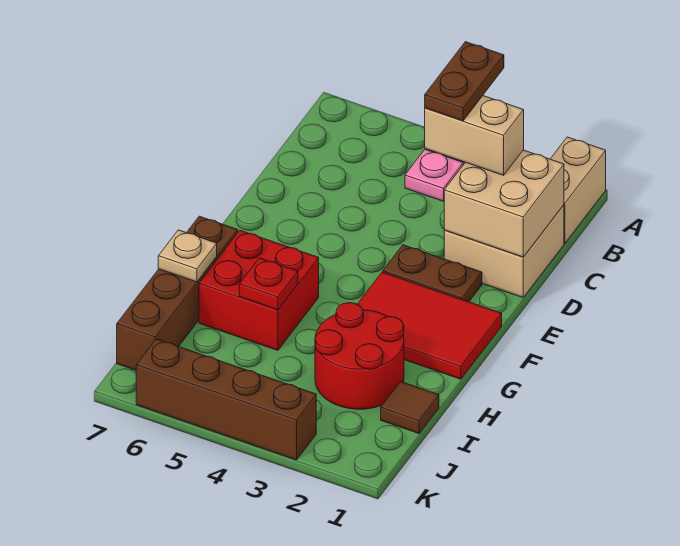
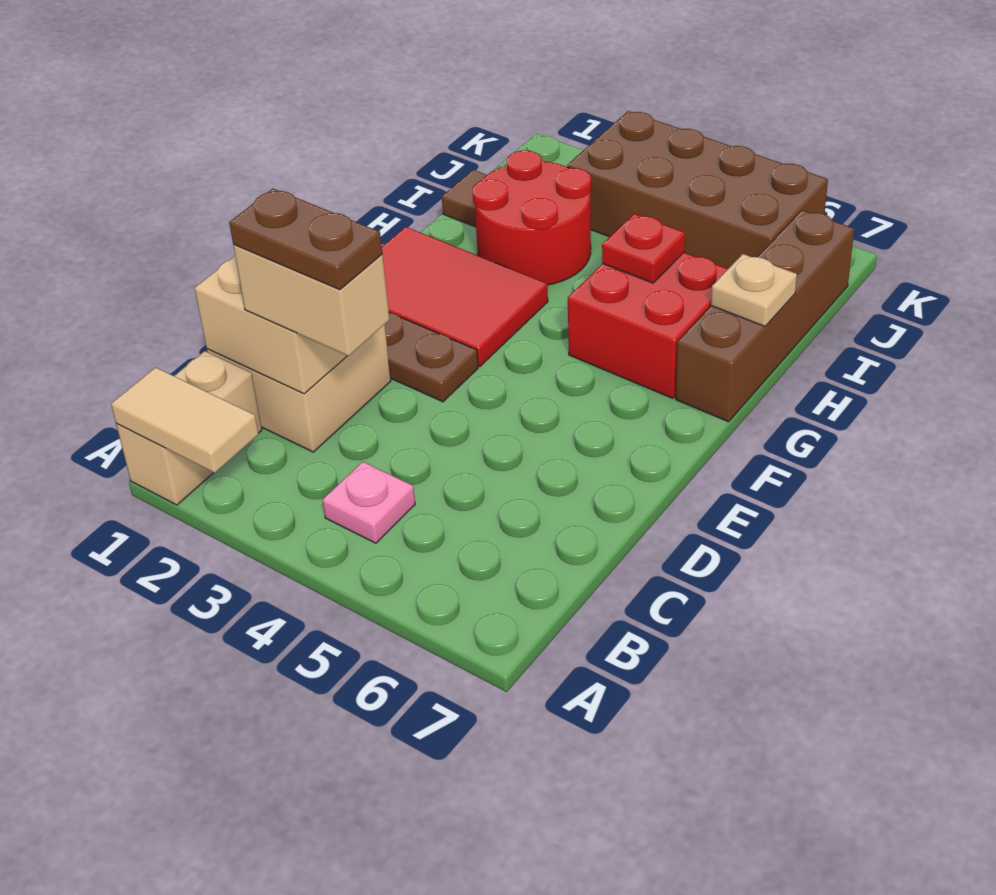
none -> tan 1x2 tile [111,367,258,473]
brown 1x2 plate [425,42,504,121] -> brown 1x2 plate turned to [229,189,382,290]
brown 1x4 brick [136,339,316,460] -> brown 2x4 brick [567,111,828,269]

